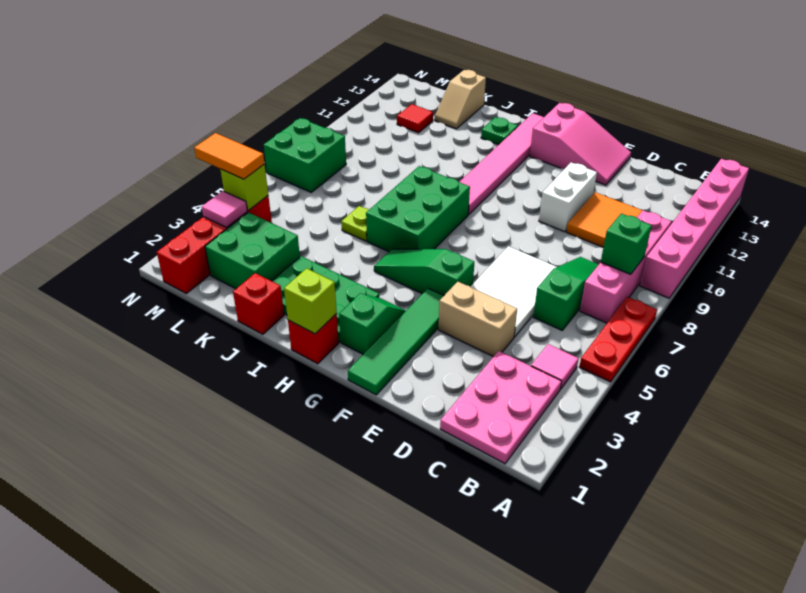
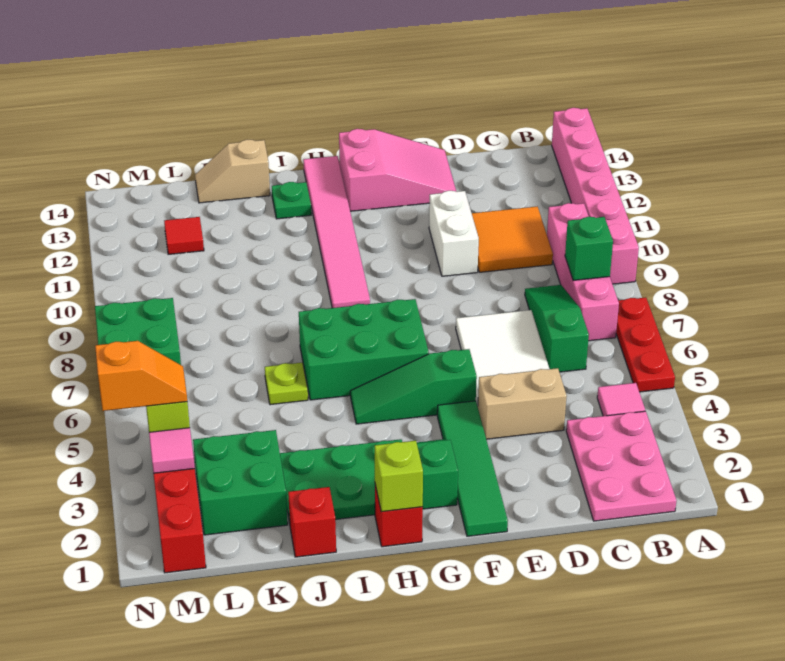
green 2x3 brick [366,166,470,252] -> green 2x3 brick turned to [299,299,429,400]
tan 1x2 slope [435,70,486,129] -> tan 1x2 slope turned to [195,140,270,203]
orange 1x2 tile [195,133,265,179] -> orange 1x2 slope [95,341,187,411]

